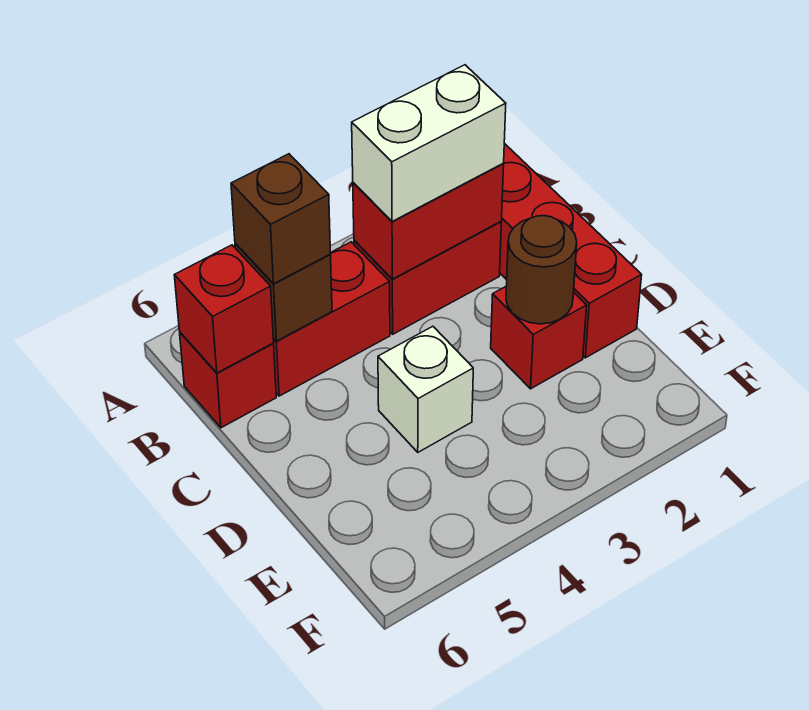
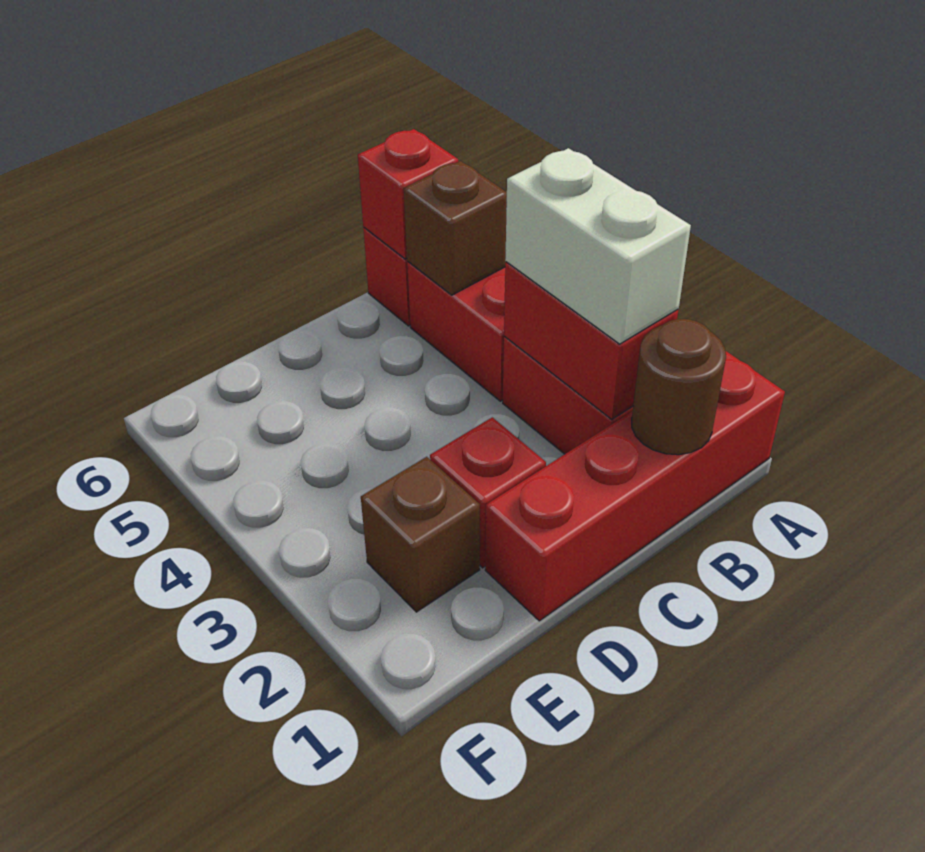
brown 1x1 brick [231,154,331,284] -> brown 1x1 brick moved to [361,457,480,612]
brown 1x1 round brick [506,216,577,324] -> brown 1x1 round brick moved to [632,319,726,455]
white 1x1 brick [378,326,473,452] -> none

